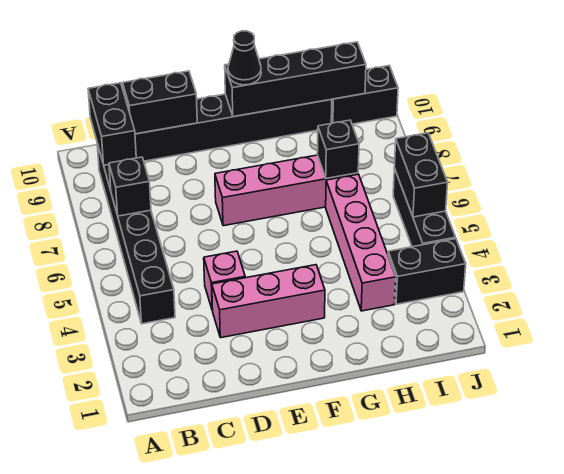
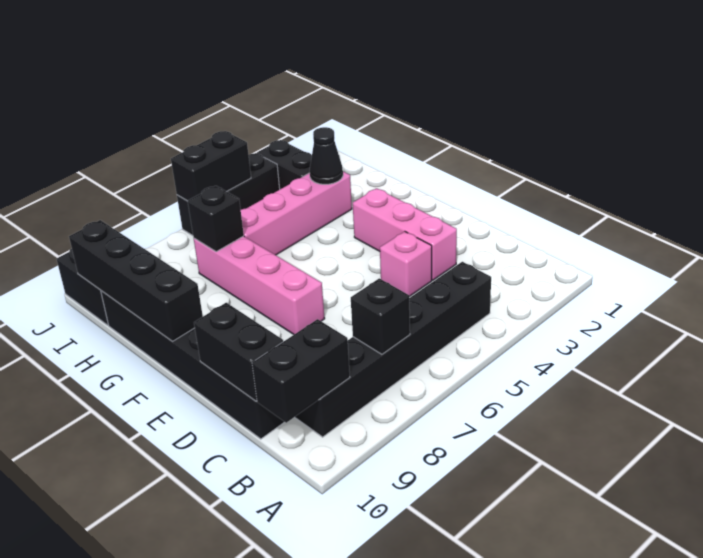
black 1x1 cone [228,31,261,85] -> black 1x1 cone moved to [310,127,343,184]

